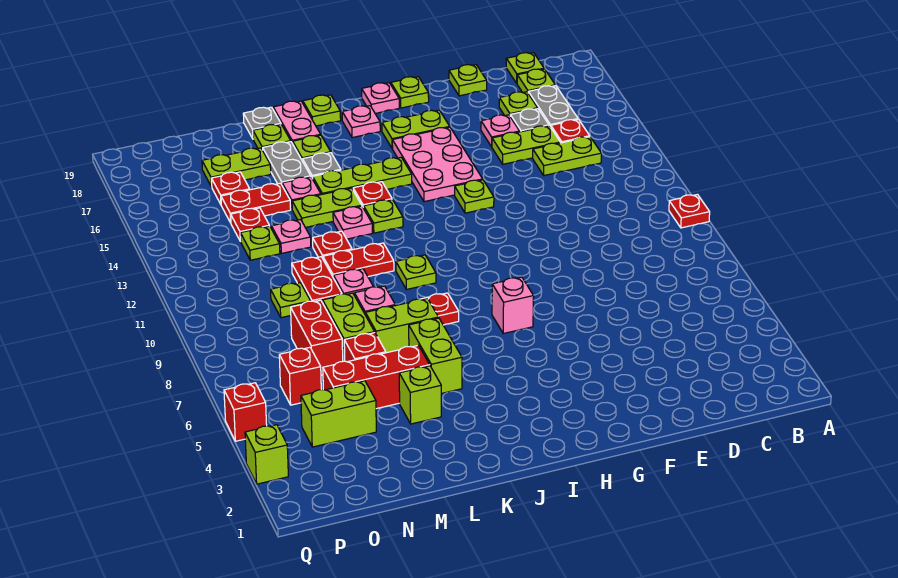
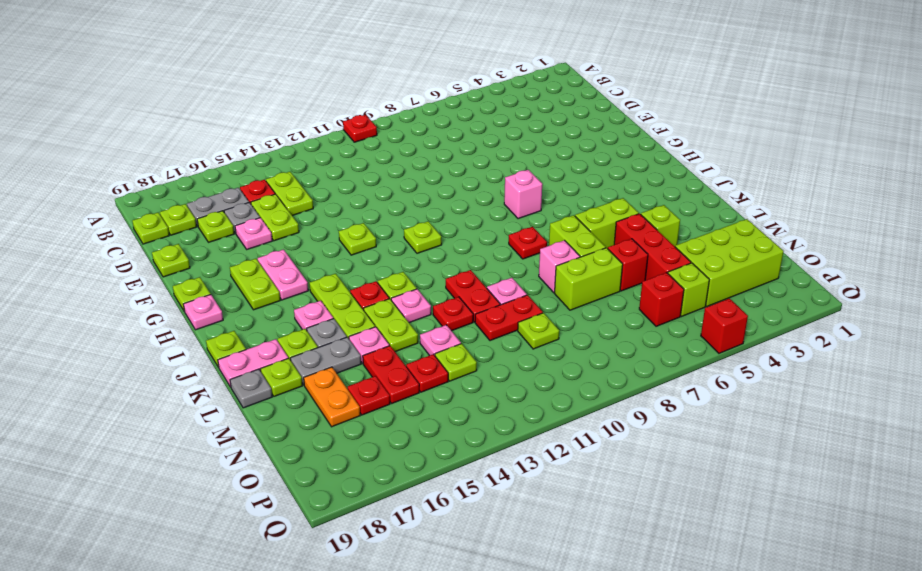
pink 2x3 plate [392,127,483,202] -> pink 1x2 plate [258,250,308,300]
pink 1x1 plate [342,106,380,138] -> pink 1x1 plate moved to [294,301,333,330]
lime 1x1 plate [396,255,436,289] -> lime 1x1 plate moved to [404,221,442,253]
lime 1x2 plate [202,148,271,187] -> orange 1x2 plate [304,367,360,427]
lime 1x2 brick [301,381,376,447] -> lime 2x3 brick [675,219,784,307]
red 1x2 brick [291,300,343,375] -> none
lime 1x1 brick [245,425,288,484] -> lime 1x1 brick moved to [668,263,709,316]

